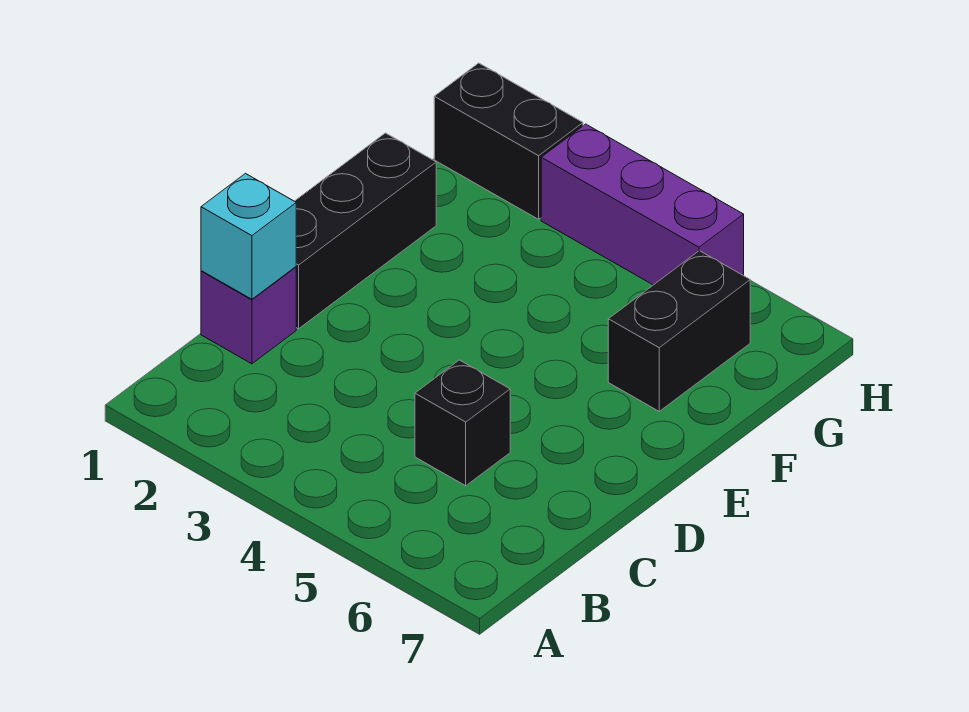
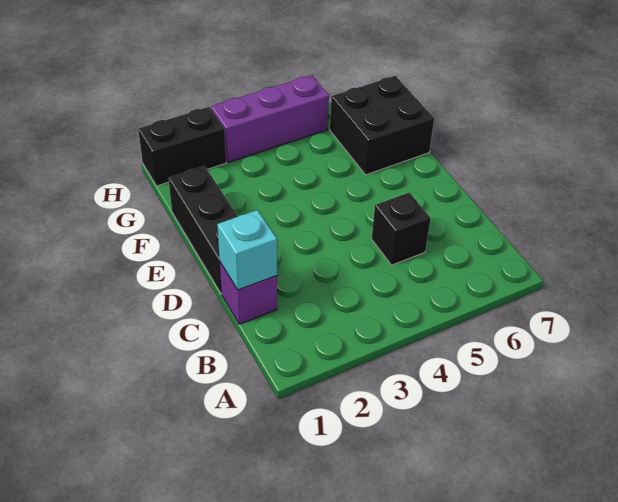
black 1x2 brick [608,251,750,411] -> black 2x2 brick [330,76,434,175]

